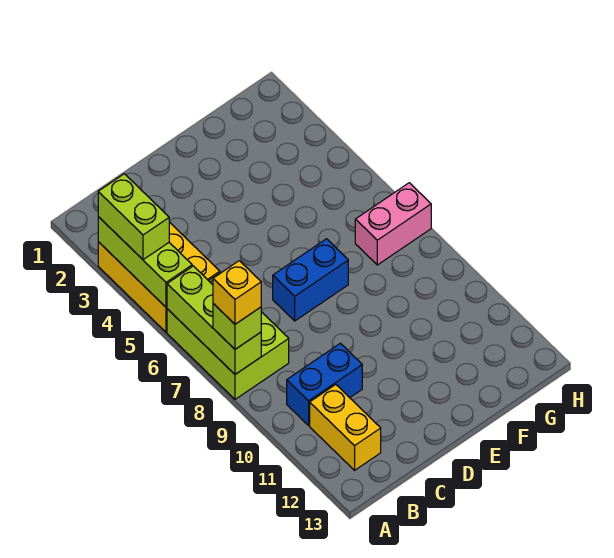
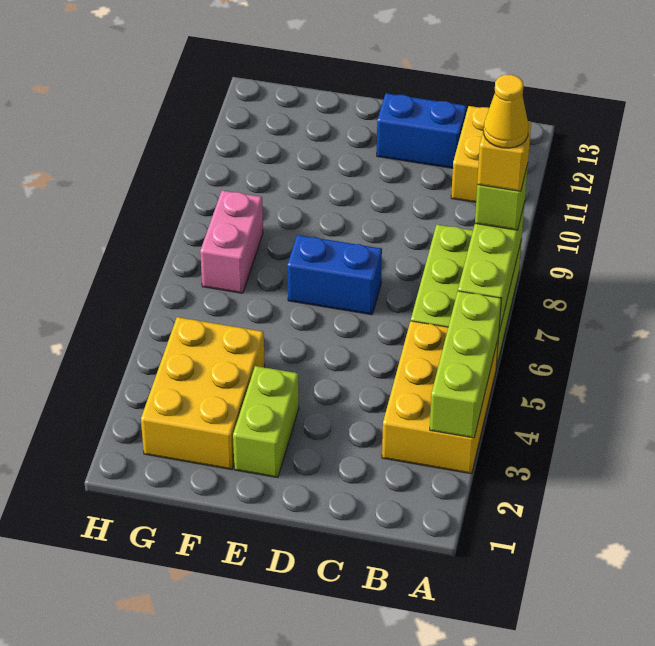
lime 1x2 brick [98,174,169,260] -> lime 1x2 brick moved to [233,366,299,478]
none -> yellow 1x1 cone [484,75,528,148]
blue 1x2 brick [287,343,362,425] -> blue 1x2 brick moved to [377,93,466,168]
none -> yellow 2x3 brick [141,317,265,470]
pink 1x2 brick [355,183,431,265] -> pink 1x2 brick turned to [200,190,263,293]

